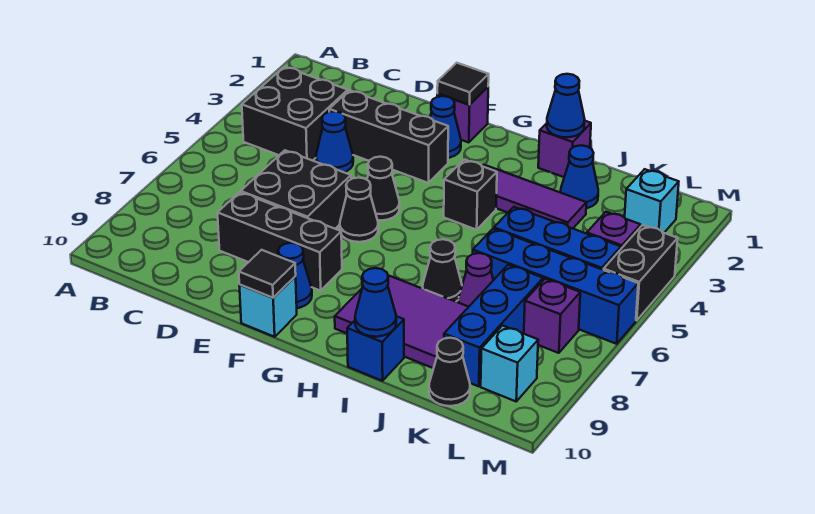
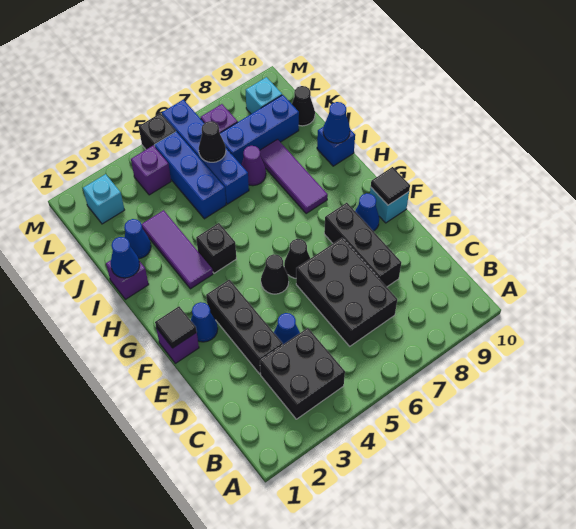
black 2x2 brick [241,150,351,229] -> black 2x3 brick [296,238,397,346]
purple 2x3 tile [335,275,468,368] -> purple 1x3 tile [260,139,328,214]
black 1x1 cone [423,239,462,302] -> black 1x1 cone moved to [199,121,226,162]
black 1x2 brick [604,225,678,320] -> black 1x1 brick [139,113,176,149]

